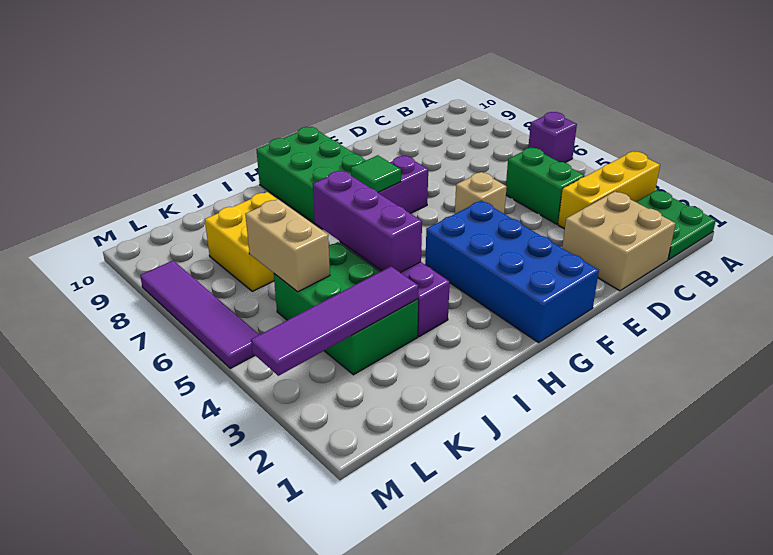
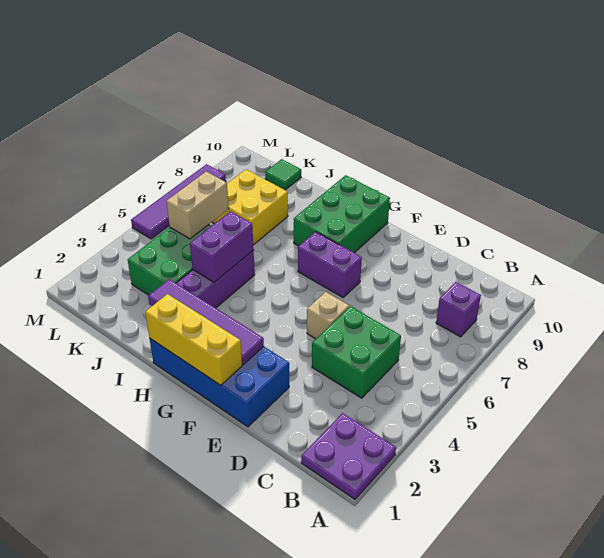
green 2x2 plate [637,190,716,260] -> purple 2x2 plate [301,413,396,499]
yellow 1x3 brick [558,151,660,229] -> yellow 1x3 brick moved to [145,294,242,385]
purple 1x1 brick [528,112,577,163] -> purple 1x1 brick moved to [436,282,481,337]
tan 2x2 brick [562,191,676,291] -> none
green 1x2 brick [506,148,585,224] -> green 2x2 brick [312,306,401,398]
blue 2x4 brick [425,201,599,343] -> blue 2x4 brick turned to [150,339,289,427]
green 1x1 tile [351,155,401,192] -> green 1x1 tile moved to [265,159,301,190]
purple 1x3 brick [313,170,422,273] -> purple 1x2 brick [190,211,254,282]
purple 1x4 tile [251,266,418,376] -> purple 1x4 tile moved to [148,279,264,365]

